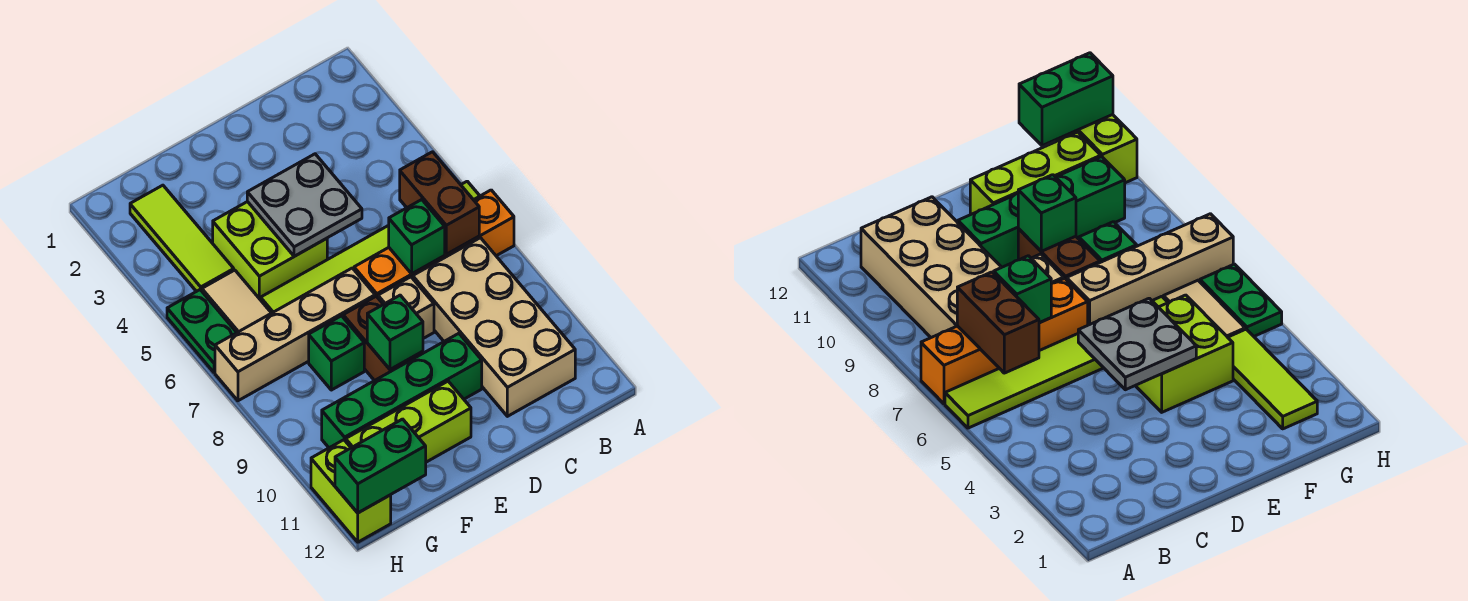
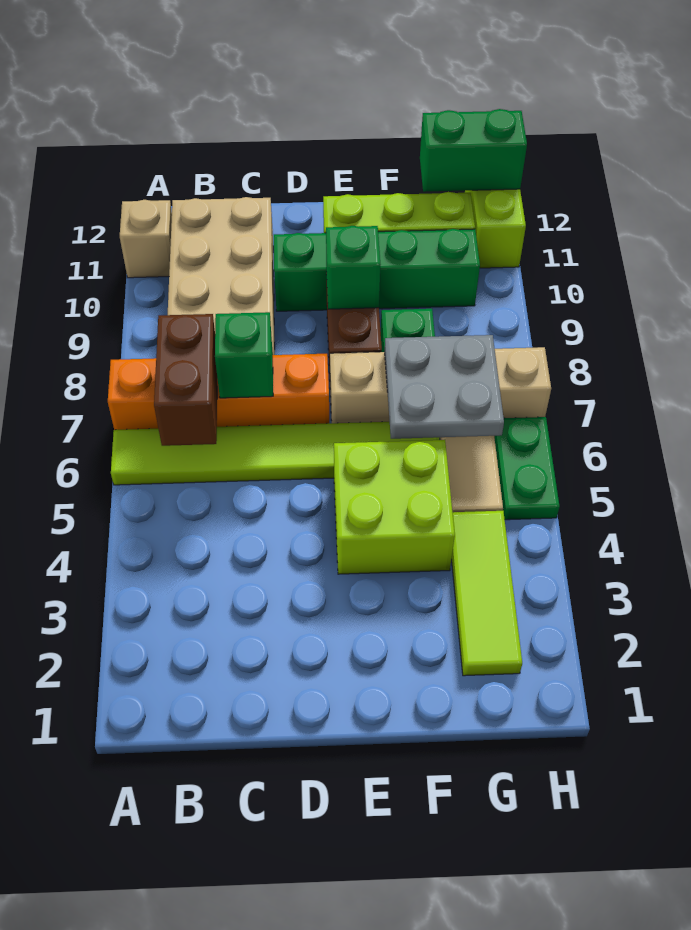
grey 2x2 plate [247,154,362,256] -> grey 2x2 plate moved to [385,335,504,439]
tan 1x1 brick [378,277,434,338] -> tan 1x1 brick moved to [120,200,172,278]

